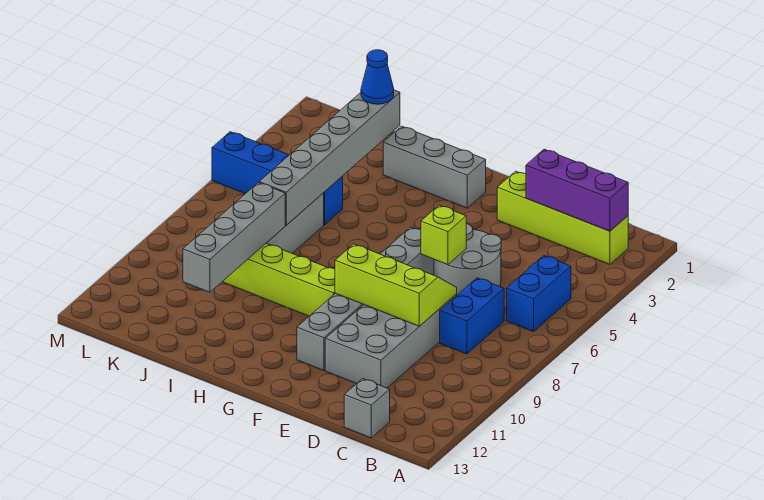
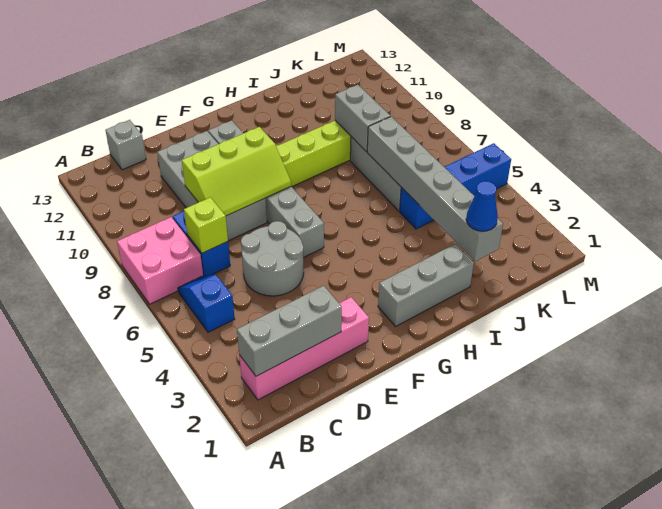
none -> pink 2x2 brick [117,217,203,304]
lime 1x4 brick [497,171,628,264] -> pink 1x4 brick [239,297,369,400]
purple 1x3 brick [526,149,628,231] -> grey 1x3 brick [237,286,342,376]
blue 1x2 brick [507,256,571,332] -> blue 1x2 slope [178,275,235,332]
lime 1x1 brick [421,205,466,265] -> lime 1x1 brick moved to [184,197,228,253]
grey 1x4 brick [183,183,285,292] -> grey 1x2 brick [335,85,390,152]

